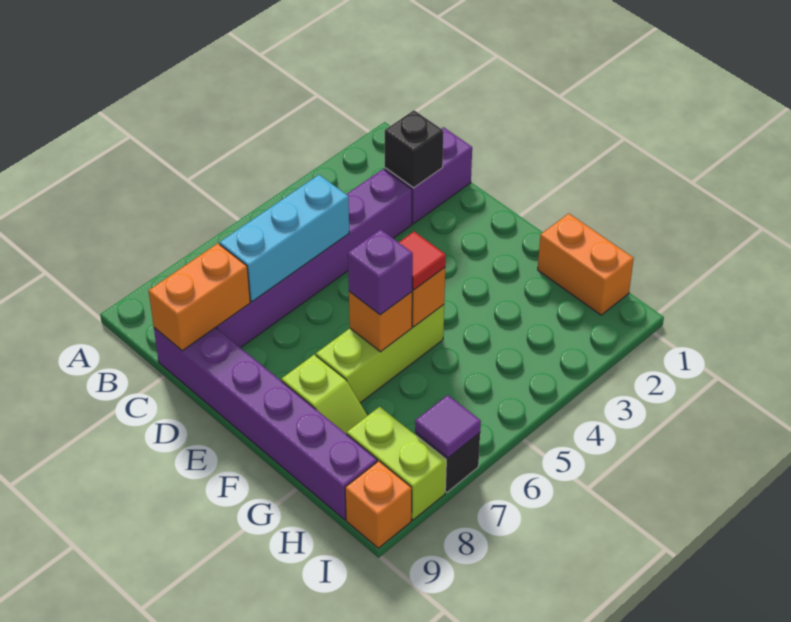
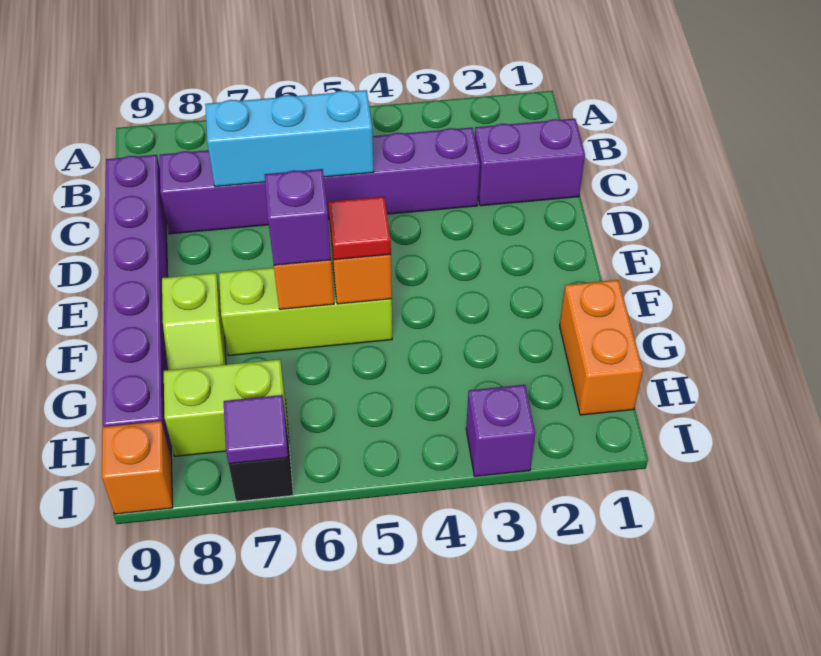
black 1x1 brick [385,110,443,188] -> none
orange 1x2 brick [149,243,250,351] -> none
lime 1x2 brick [347,407,446,520] -> lime 1x2 brick turned to [164,359,289,456]
none -> purple 1x1 brick [466,385,535,476]

